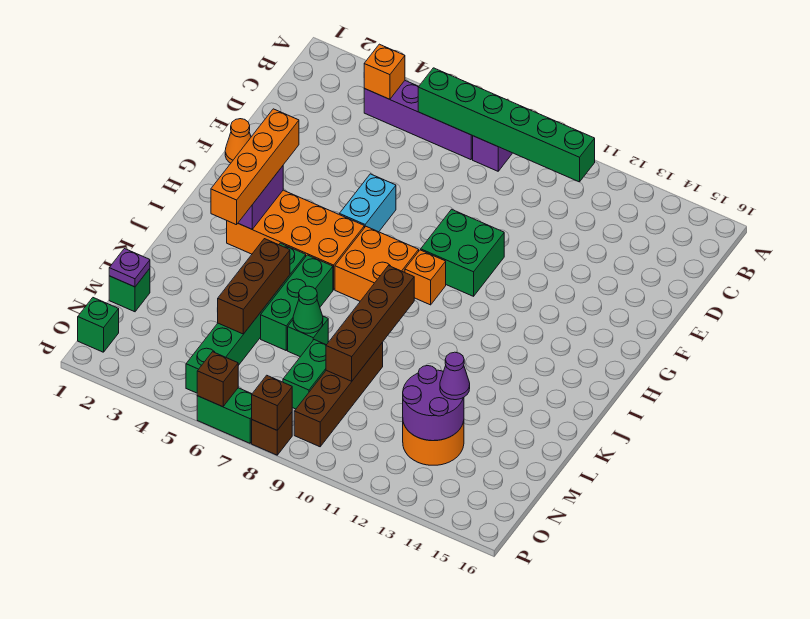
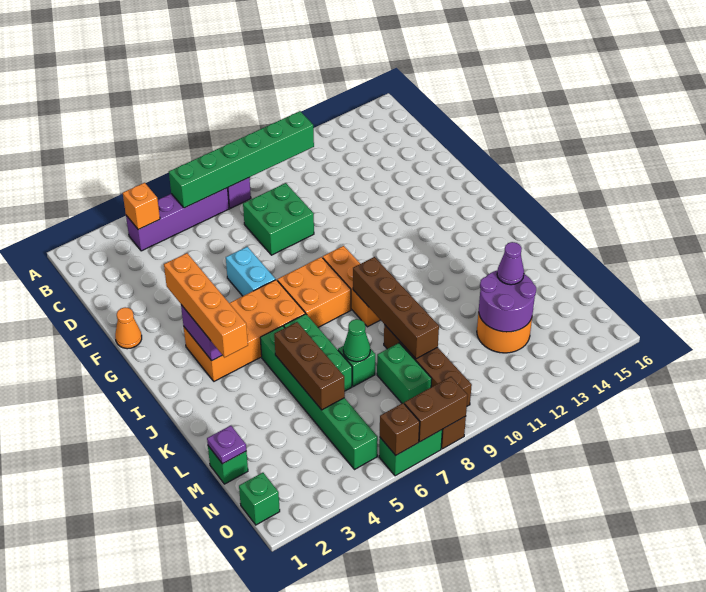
green 2x2 brick [421,209,504,296] -> green 2x2 brick moved to [243,183,314,255]
orange 1x1 brick [405,250,446,305] -> orange 1x3 brick [323,246,380,327]
brown 1x1 brick [252,375,292,430] -> brown 1x2 brick [404,377,468,442]

